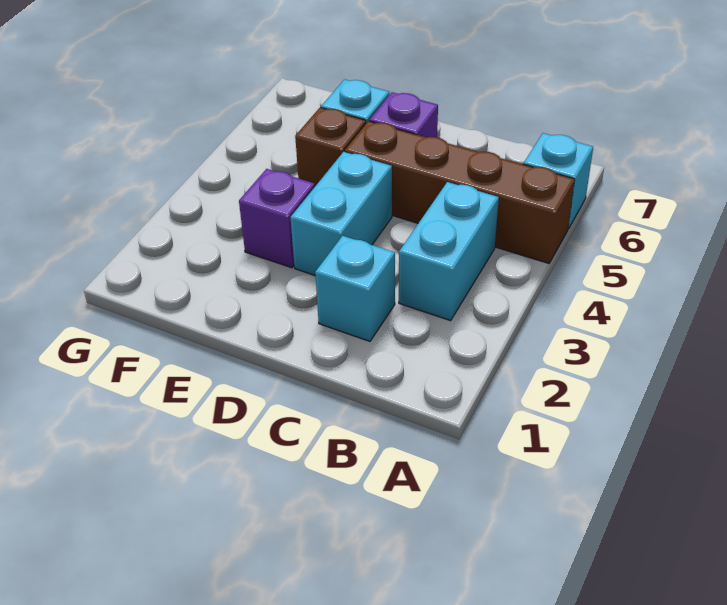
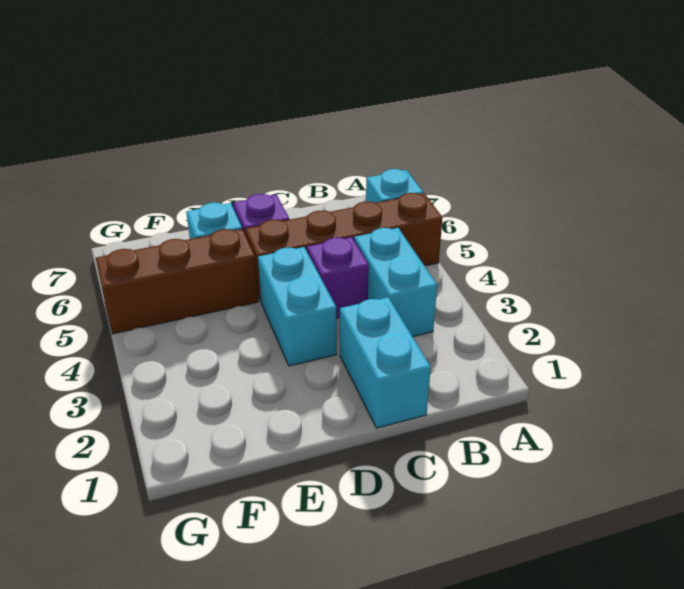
cyan 1x1 brick [315,236,395,341] -> cyan 1x2 brick [340,297,431,428]
purple 1x1 brick [239,169,315,268] -> purple 1x1 brick moved to [307,237,369,318]
brown 1x1 brick [295,108,366,186] -> brown 1x3 brick [96,229,258,334]

